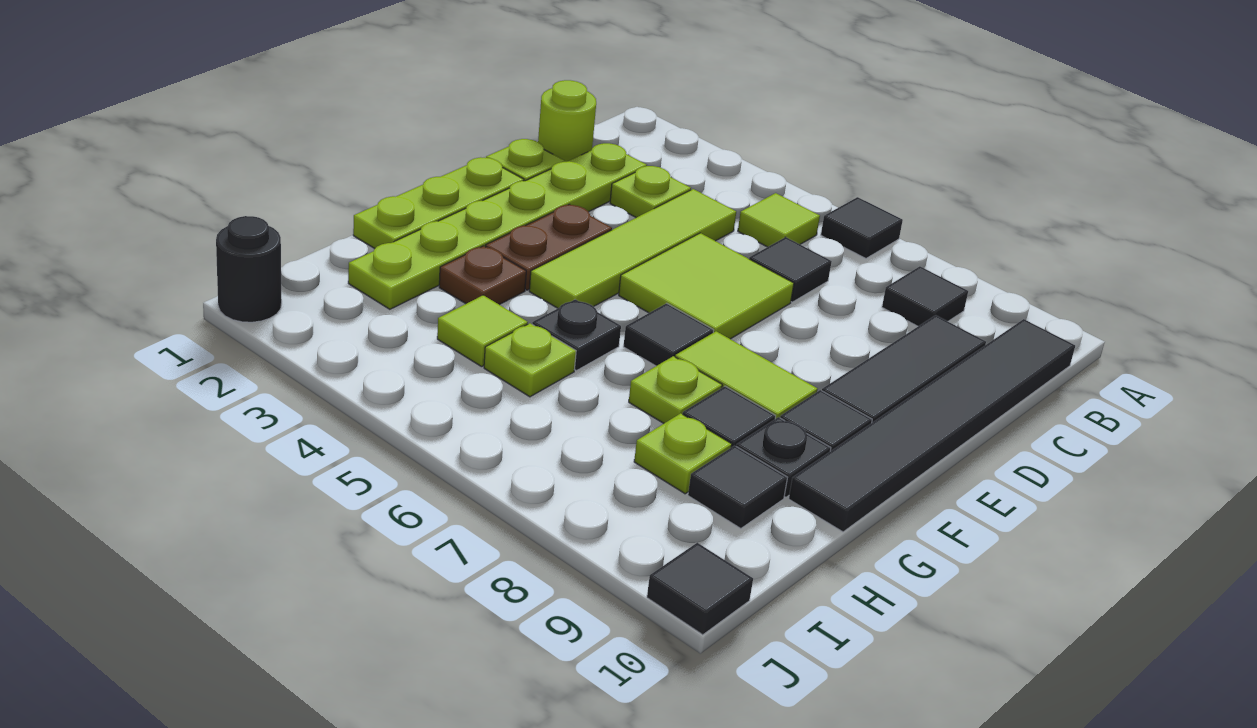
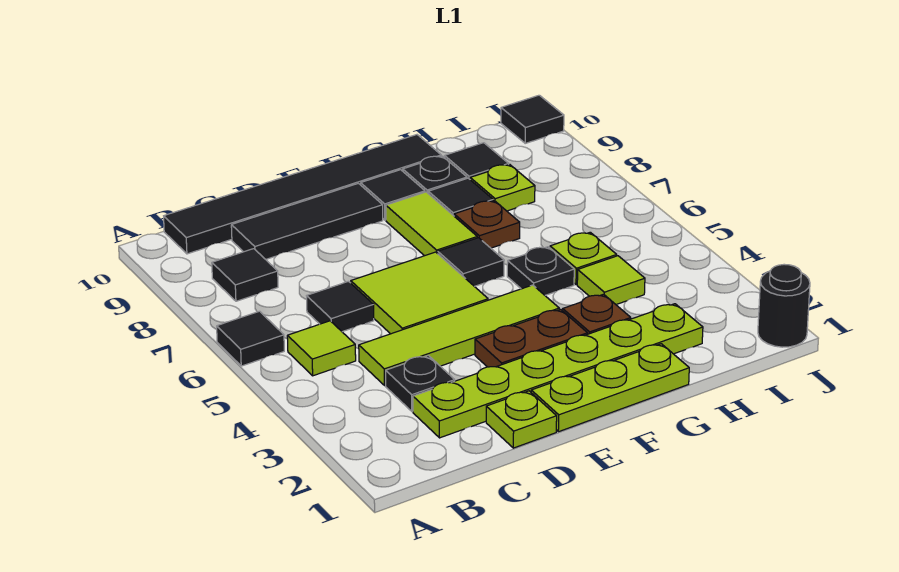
lime 1x1 round brick [538,80,596,162] -> none
lime 1x1 plate [610,166,691,218] -> black 1x1 plate [386,355,455,411]
lime 1x1 plate [629,356,722,423] -> brown 1x1 plate [454,201,520,248]

